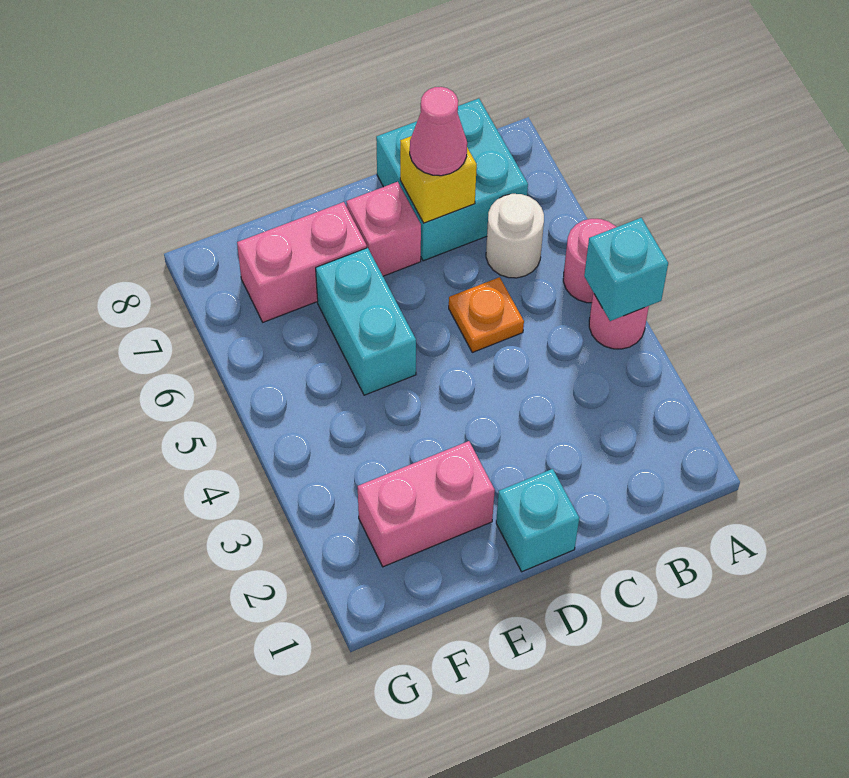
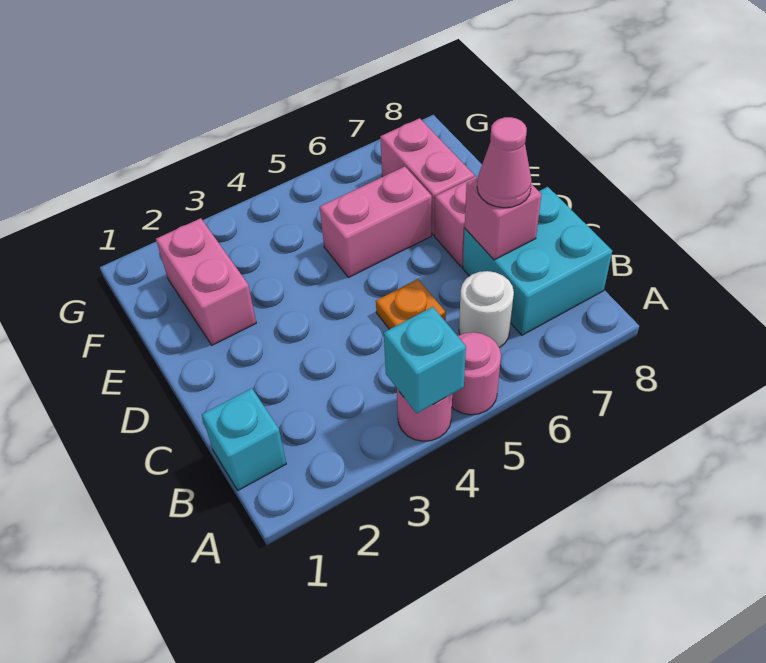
yellow 1x1 brick [400,136,477,223] -> pink 1x1 brick [465,178,542,260]
cyan 1x1 brick [496,469,579,572] -> cyan 1x1 brick moved to [202,388,286,490]
cyan 1x2 brick [316,248,416,395] -> pink 1x2 brick [320,167,432,278]

